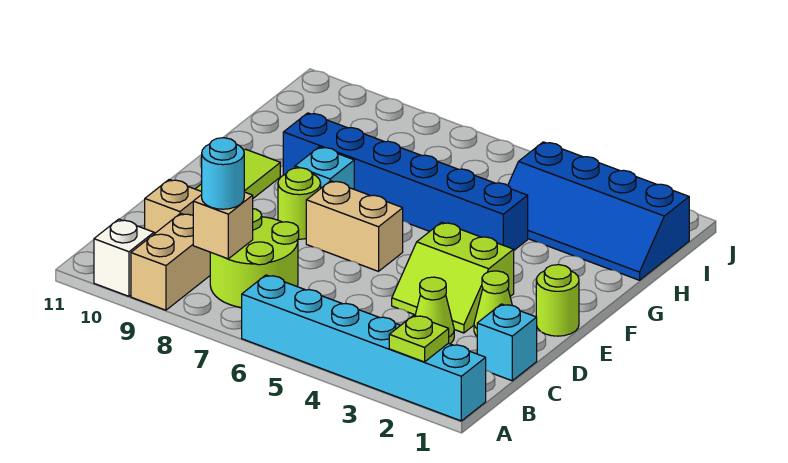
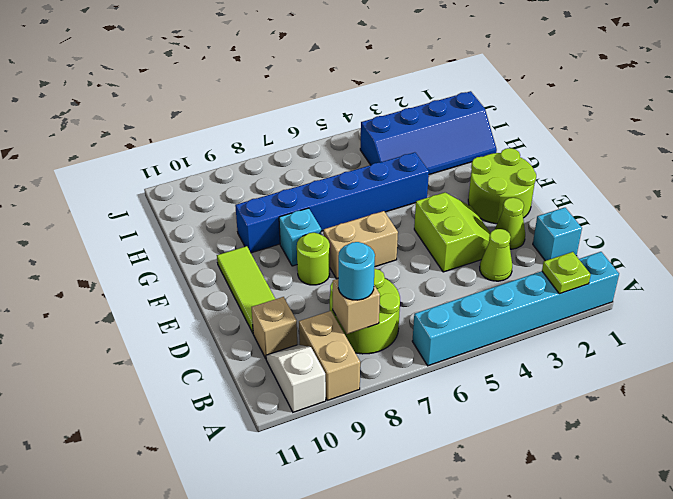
lime 2x2 slope [392,222,514,333] -> lime 2x2 slope turned to [414,193,490,272]
lime 1x1 round brick [536,265,579,336] -> lime 2x2 round brick [468,148,536,224]

